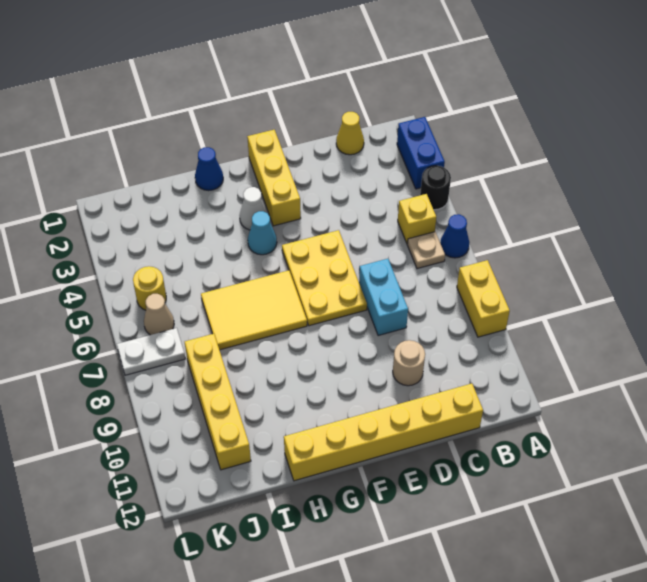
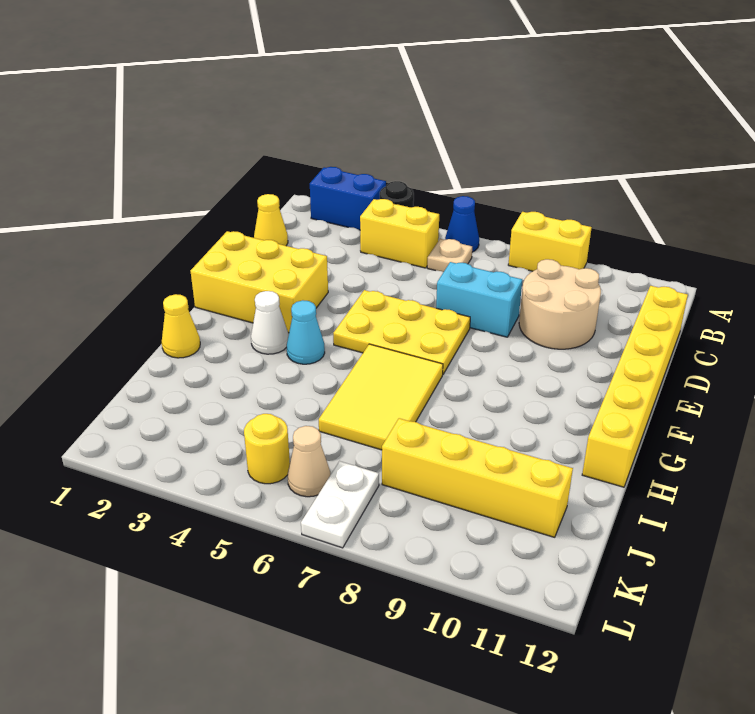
yellow 1x1 brick [398,194,436,244] -> yellow 1x2 brick [360,199,439,268]
tan 1x1 round brick [393,340,425,386] -> tan 2x2 round brick [519,259,601,349]
yellow 1x3 brick [247,130,301,226] -> yellow 2x3 brick [191,231,328,333]
blue 1x1 cone [195,147,223,191] -> yellow 1x1 cone [162,294,200,358]

